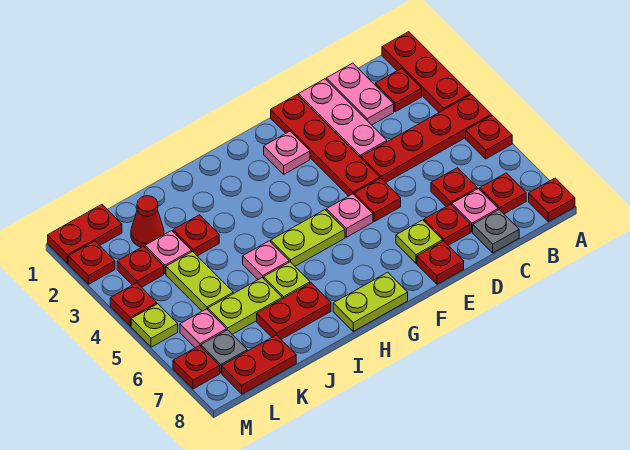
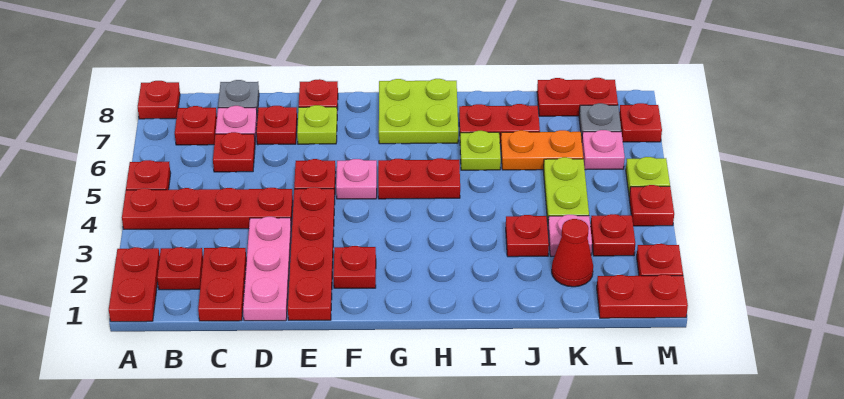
red 1x3 plate [382,32,470,112] -> red 1x2 plate [109,247,160,322]
pink 1x2 plate [326,63,394,125] -> red 1x2 plate [198,247,246,321]
pink 1x1 plate [264,131,310,174] -> red 1x1 plate [333,246,376,288]
lime 1x2 plate [271,210,345,266] -> red 1x2 plate [378,158,460,199]
lime 1x2 plate [333,272,408,331] -> lime 2x2 plate [379,79,458,144]
pink 1x1 plate [243,241,289,280] -> none
lime 1x2 plate [208,278,282,334] -> orange 1x2 plate [501,130,583,170]

